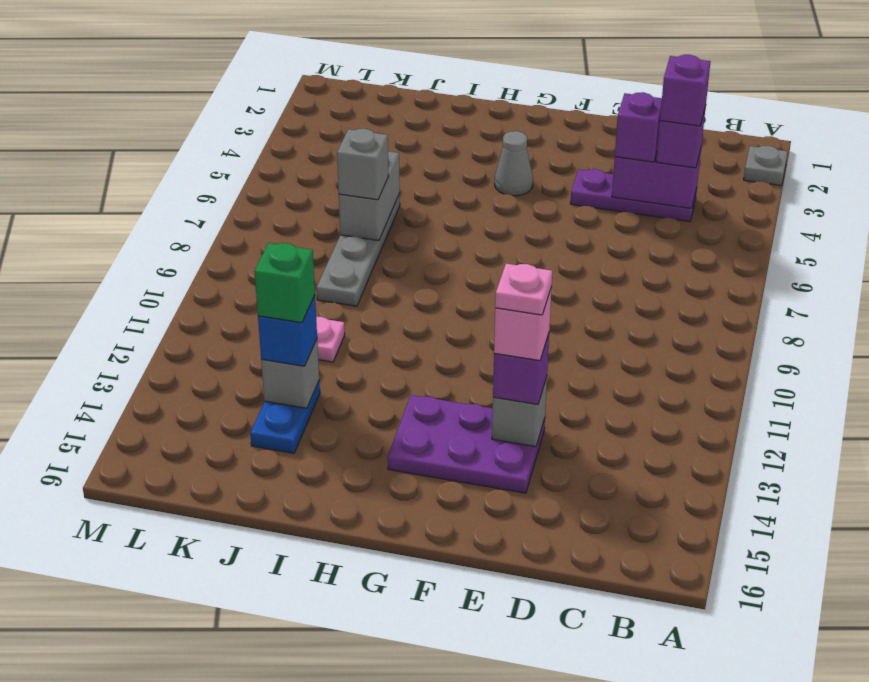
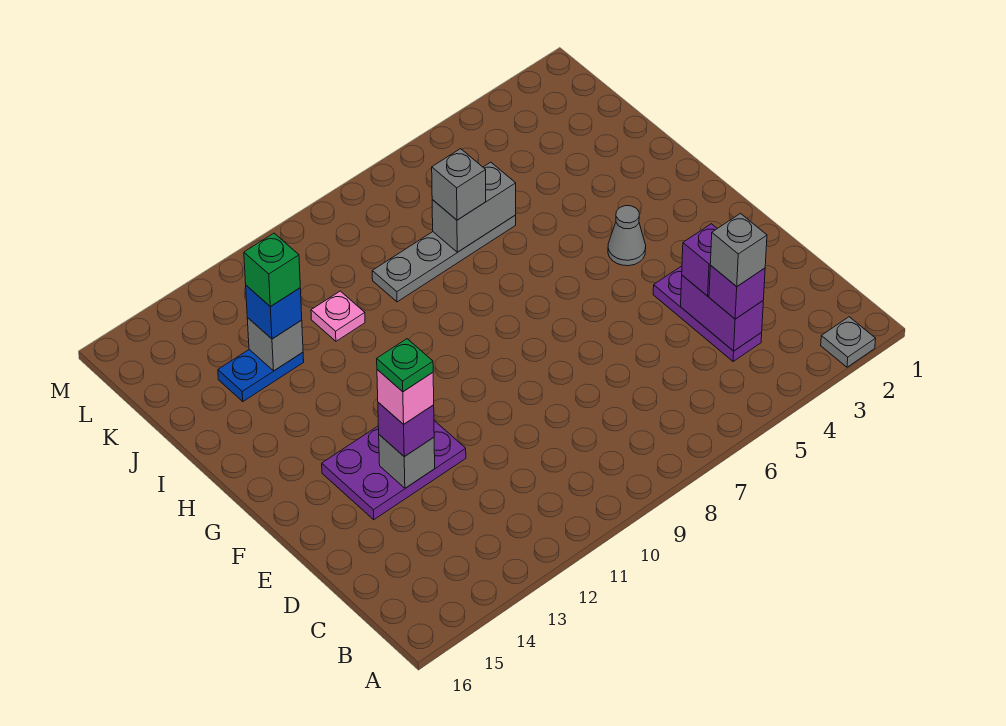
purple 1x1 brick [660,55,711,126] -> grey 1x1 brick [710,214,767,286]
purple 2x3 plate [388,395,545,493] -> purple 2x3 plate turned to [322,421,466,520]
pink 1x1 plate [495,264,552,315] -> green 1x1 plate [377,339,433,392]

